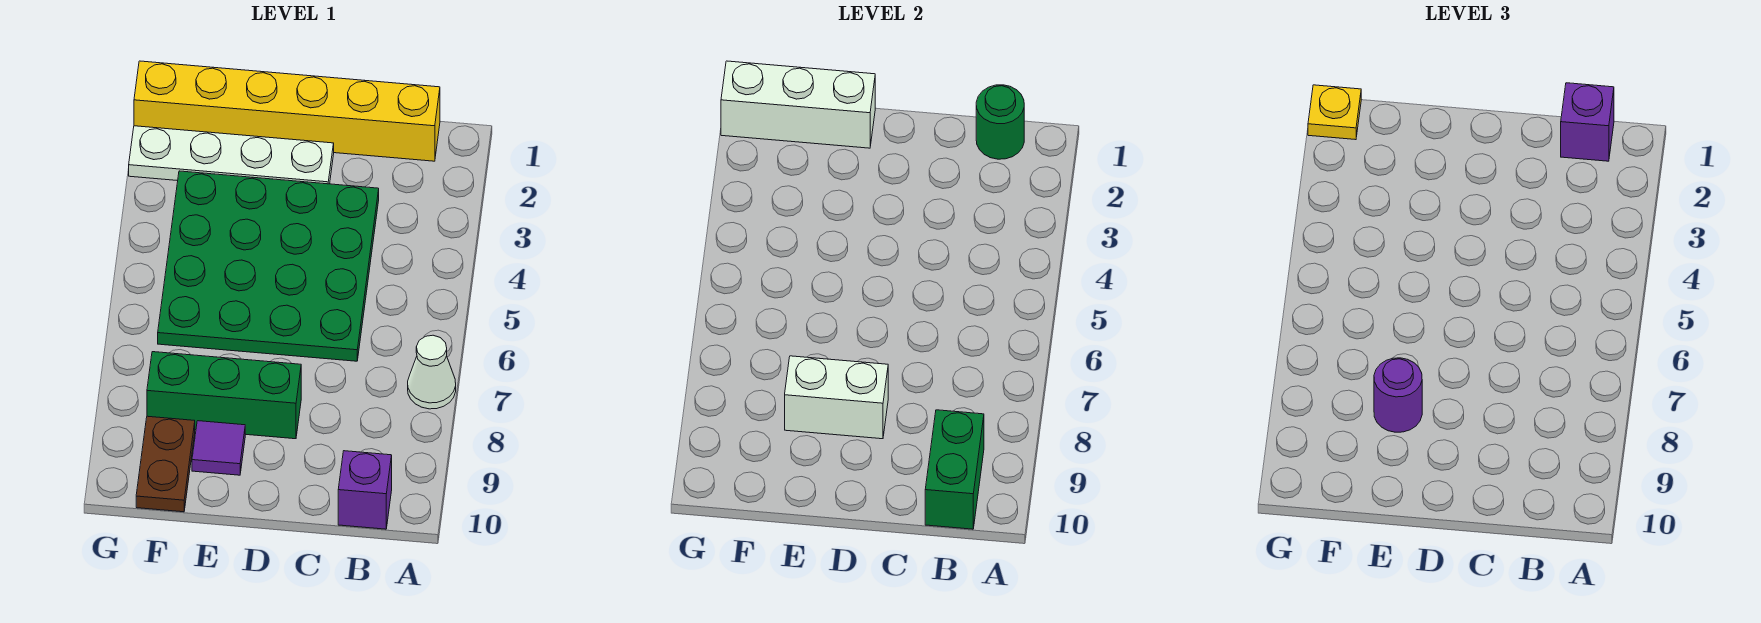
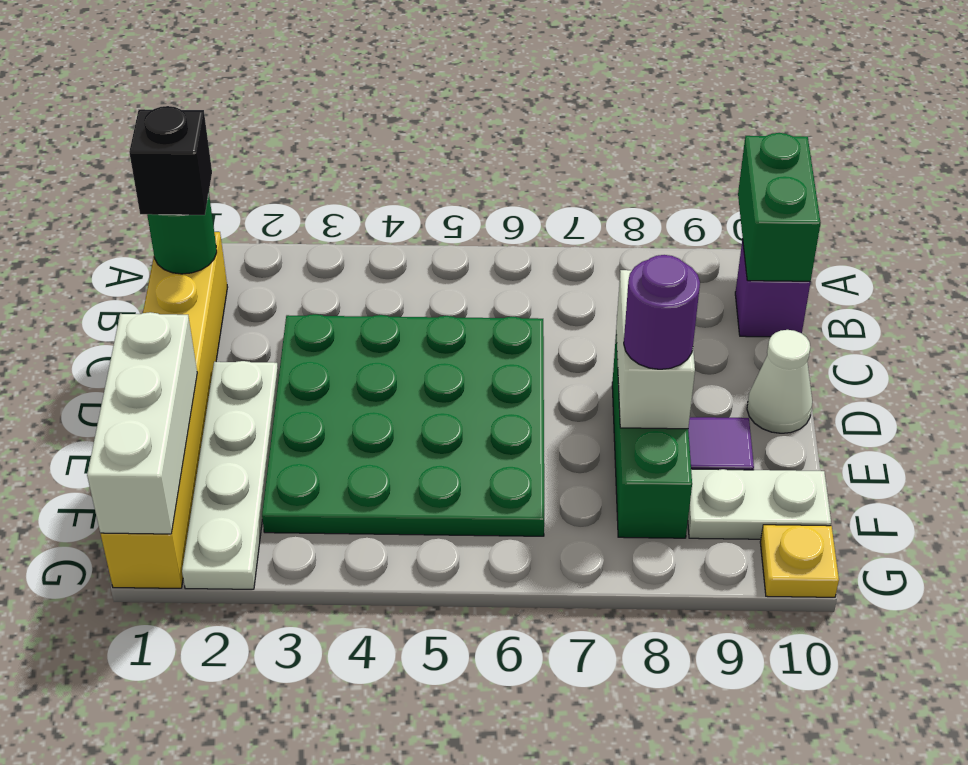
white 1x1 cone [408,335,456,409] -> white 1x1 cone moved to [747,330,812,433]
purple 1x1 brick [1561,83,1614,161] -> black 1x1 brick [129,106,212,215]
green 1x2 brick [925,410,984,529] -> green 1x2 brick turned to [738,133,821,281]
brown 1x2 plate [136,416,195,512] -> white 1x2 plate [688,469,831,539]
yellow 1x1 plate [1308,85,1361,140] -> yellow 1x1 plate moved to [760,525,839,597]

